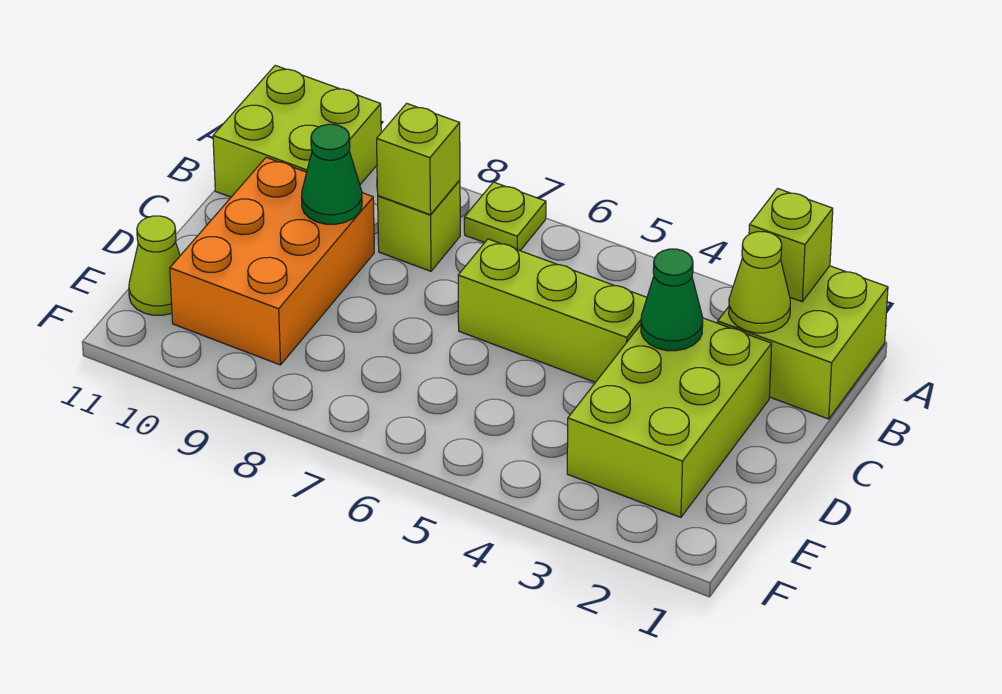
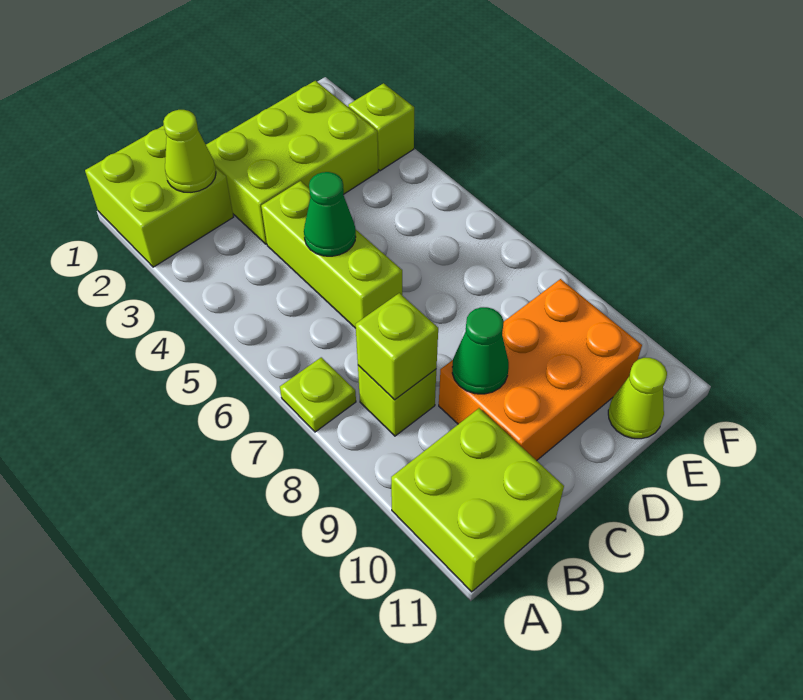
lime 1x1 brick [749,189,833,302] -> lime 1x1 brick moved to [348,83,414,171]
green 1x1 cone [641,249,703,351] -> green 1x1 cone moved to [304,172,356,256]

